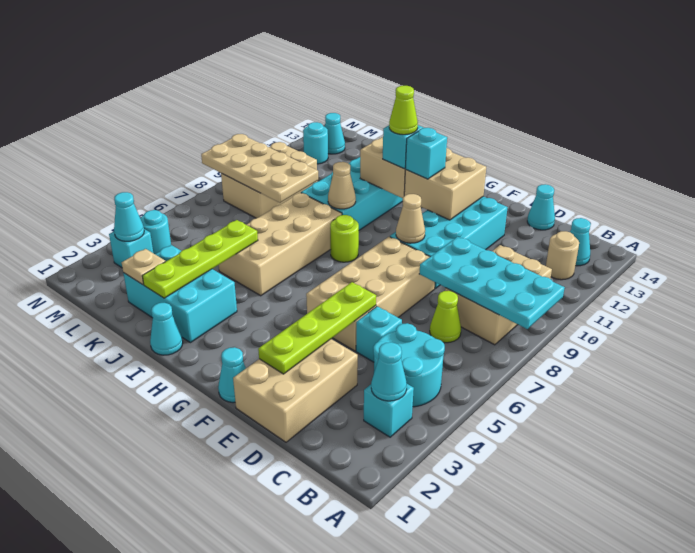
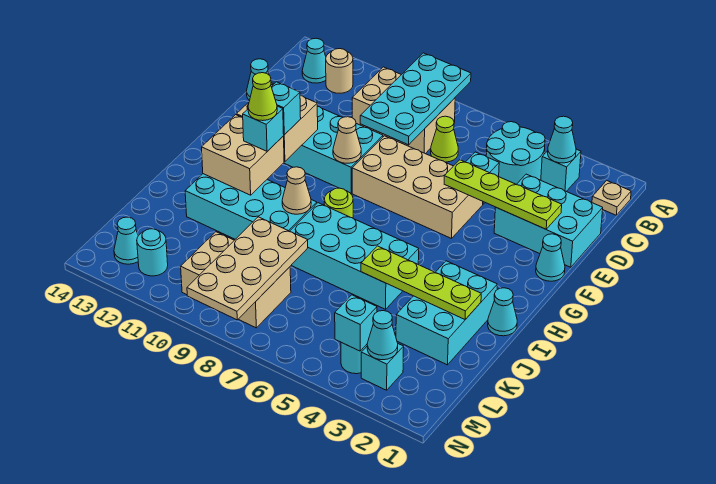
tan 2x3 brick [233,339,358,442] -> cyan 2x3 brick [494,174,603,267]
tan 2x4 brick [219,193,342,296] -> cyan 2x4 brick [290,203,419,309]
tan 1x1 plate [122,249,165,285] -> tan 1x1 plate moved to [592,181,631,215]
none -> cyan 1x1 brick [335,295,377,351]

